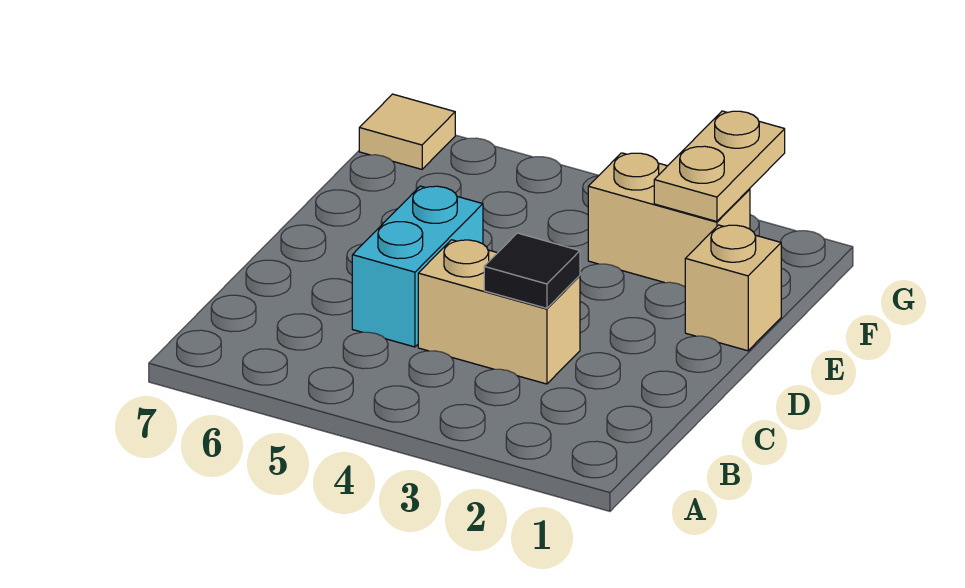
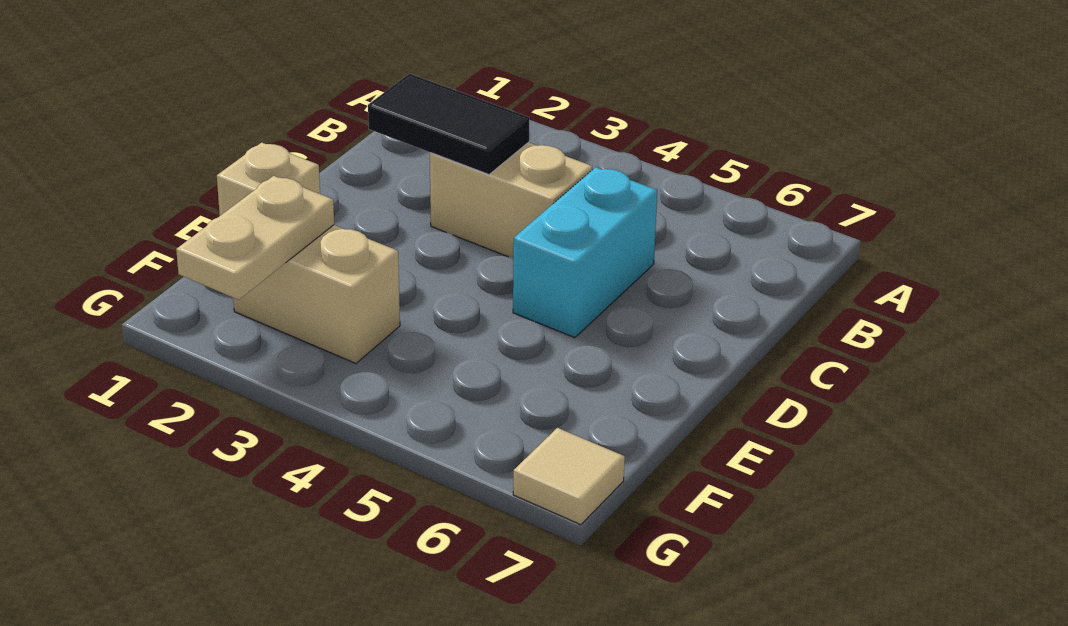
black 1x1 tile [484,233,580,308] -> black 1x2 tile [368,74,529,175]

